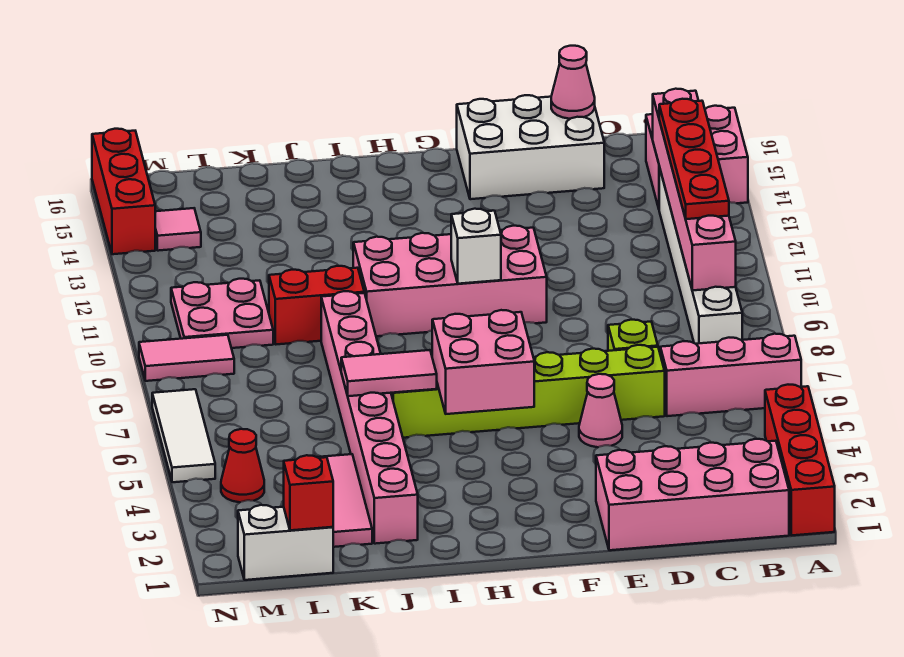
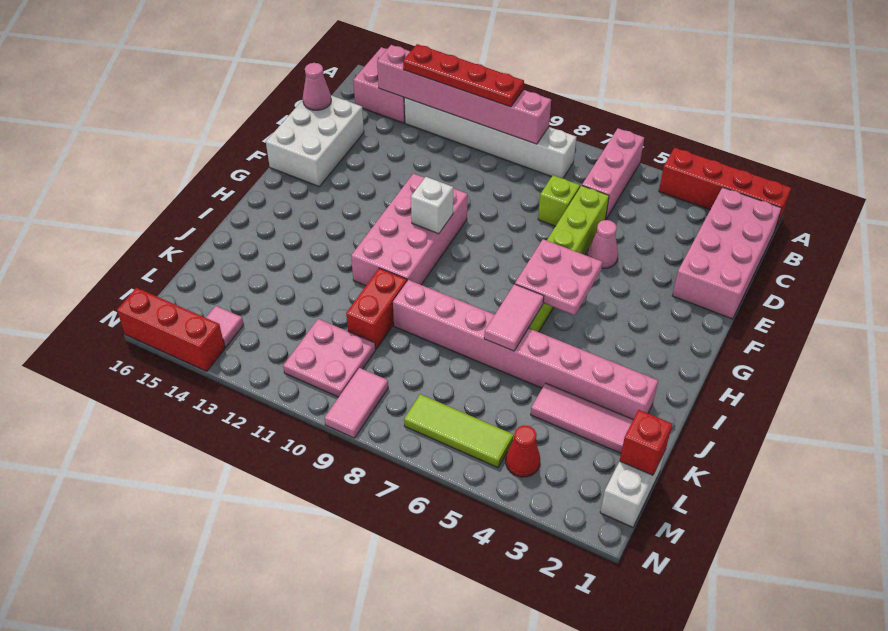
pink 2x2 brick [432,310,534,414] -> pink 2x2 plate [515,239,602,315]
none -> lime 1x3 tile [404,394,514,468]
white 1x3 tile [152,389,215,482] -> none

